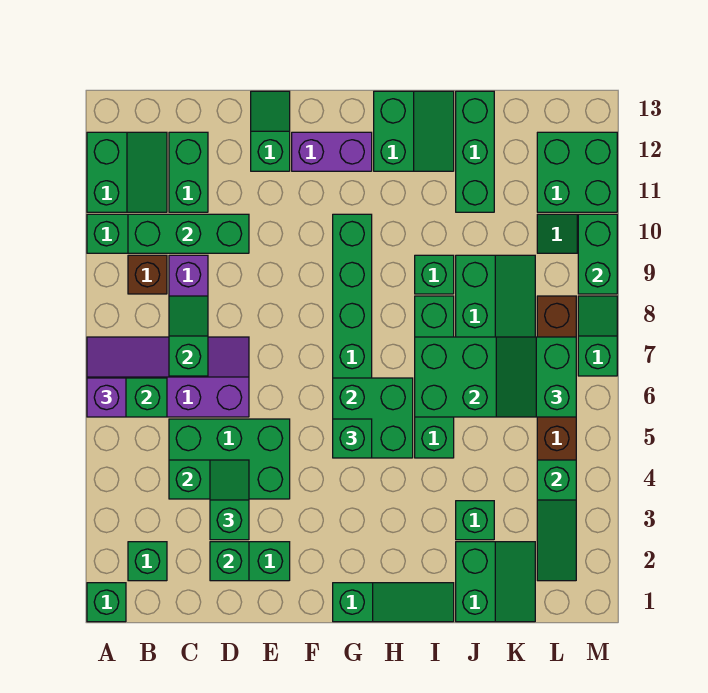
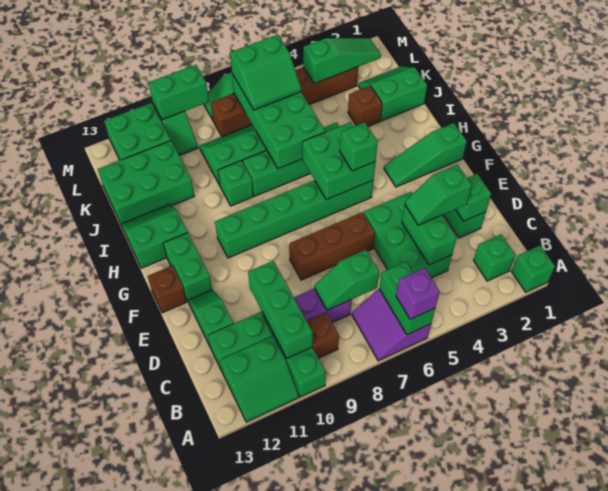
purple 2x4 slope [87,337,249,417] -> purple 2x2 slope [352,289,431,361]
green 2x2 slope [87,132,167,212] -> green 2x2 slope turned to [220,336,299,422]
none -> brown 1x3 brick [289,212,375,280]
green 1x2 slope [251,91,290,171] -> green 1x2 slope turned to [188,290,233,348]
purple 1x2 brick [292,132,372,171] -> green 1x2 brick [164,233,212,300]
none -> brown 1x1 brick [148,266,187,313]
green 1x3 slope [333,583,454,622] -> green 1x3 slope turned to [384,123,467,187]
green 1x1 brick [456,501,494,540] -> brown 1x1 brick [348,86,382,126]
green 1x3 brick [456,91,494,212] -> green 2x3 brick [98,141,194,224]

